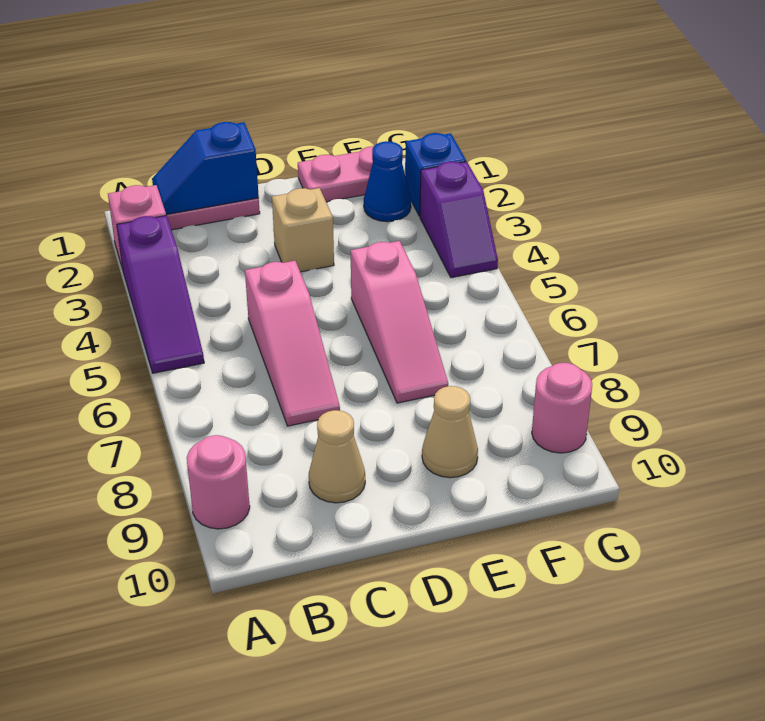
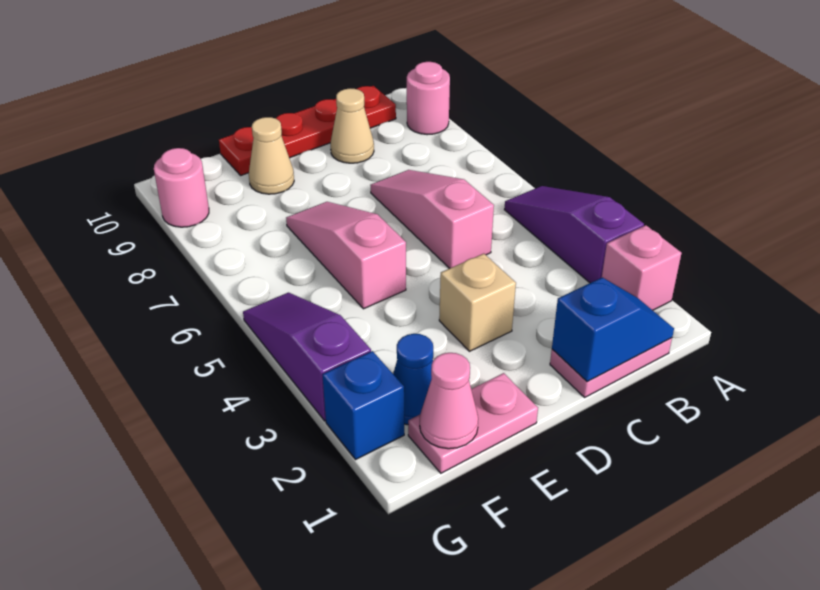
none -> red 1x4 plate [219,86,396,175]
none -> pink 1x1 cone [420,353,478,449]
purple 1x2 slope [420,162,498,278] -> purple 1x3 slope [243,293,371,421]

